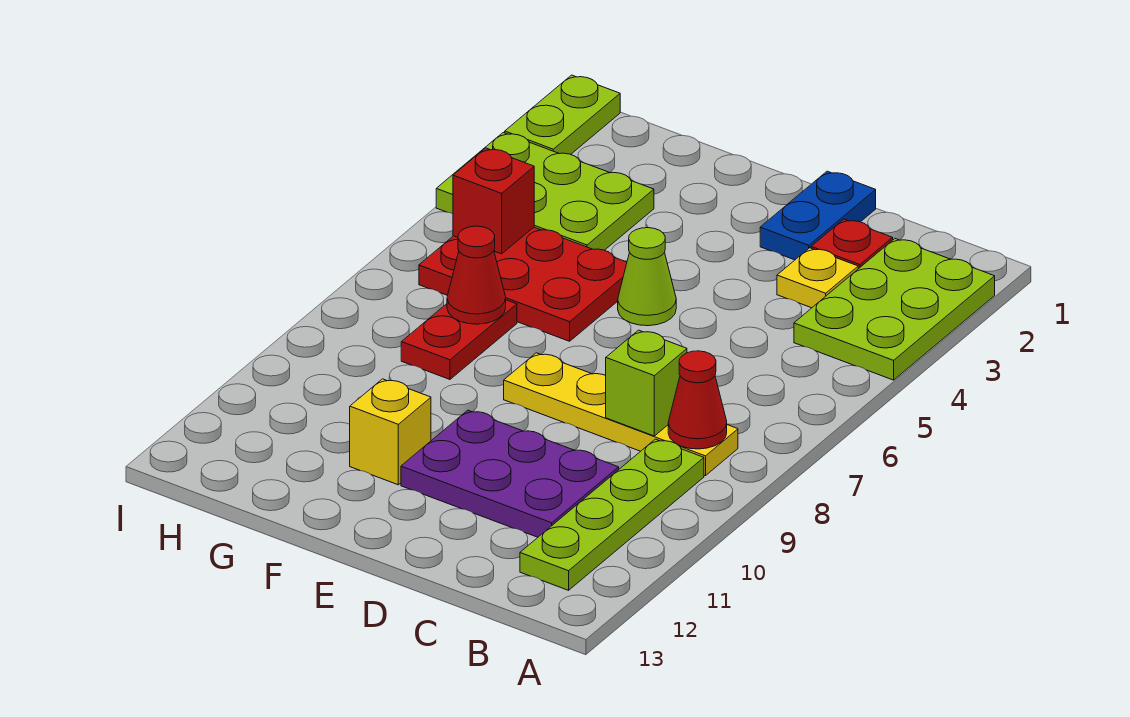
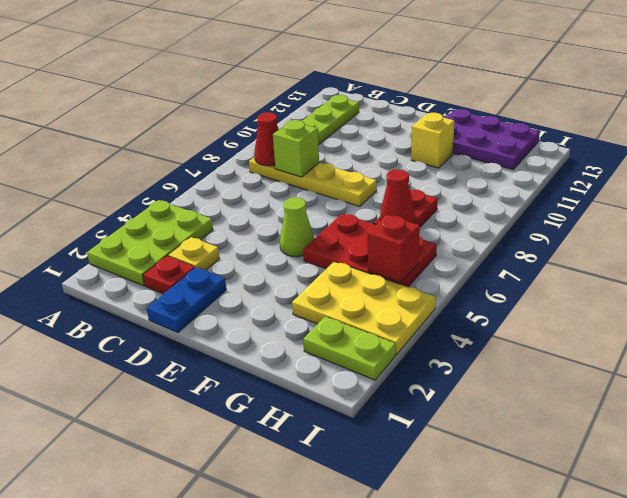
purple 2x3 plate [401,410,619,537] -> purple 2x3 plate moved to [446,109,540,169]
lime 2x3 plate [436,133,654,250] -> yellow 2x3 plate [292,261,436,354]
lime 1x2 plate [505,75,620,154] -> lime 1x2 plate turned to [303,317,396,380]

